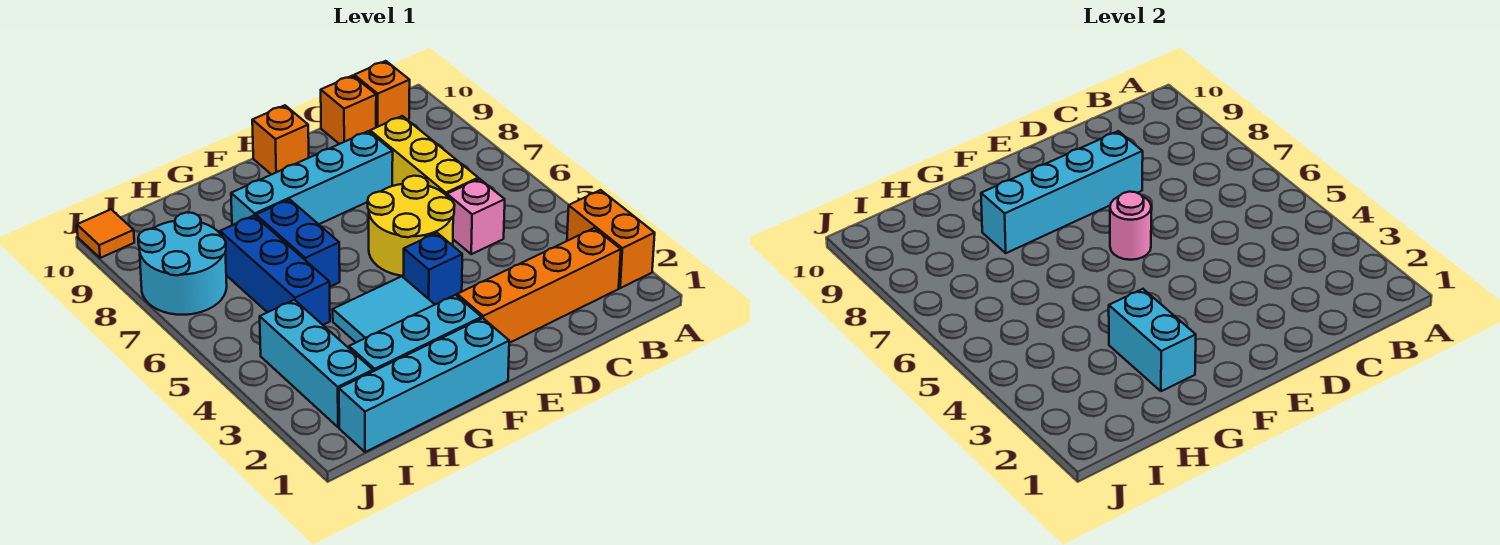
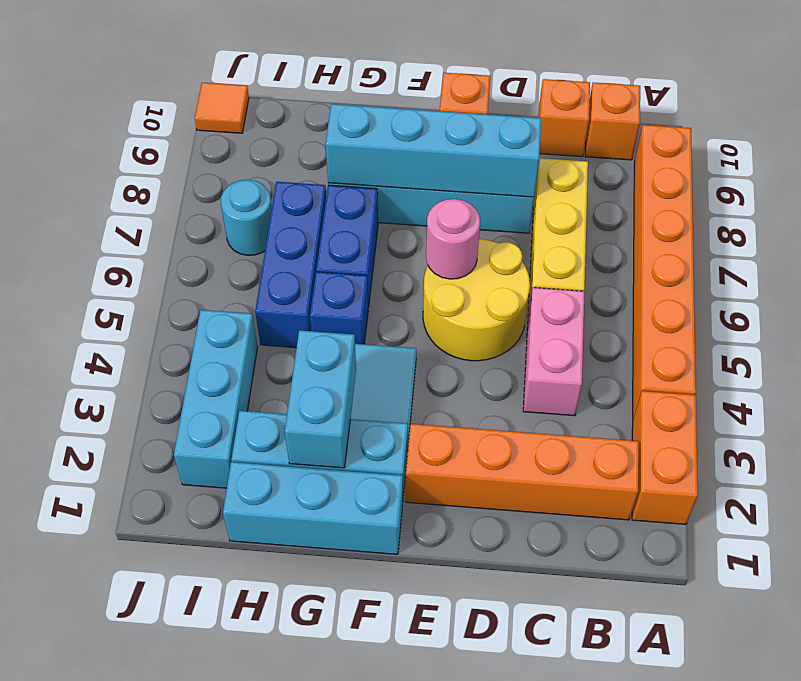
none -> orange 1x6 brick [633,125,696,419]
pink 1x1 brick [447,179,505,254] -> pink 1x2 brick [523,288,584,416]
blue 1x1 brick [404,233,462,304] -> blue 1x1 brick moved to [310,272,368,344]
cyan 1x4 brick [339,318,509,452] -> cyan 1x3 brick [223,462,403,554]
cyan 2x2 round brick [138,212,227,315] -> cyan 1x1 round brick [221,180,272,255]

